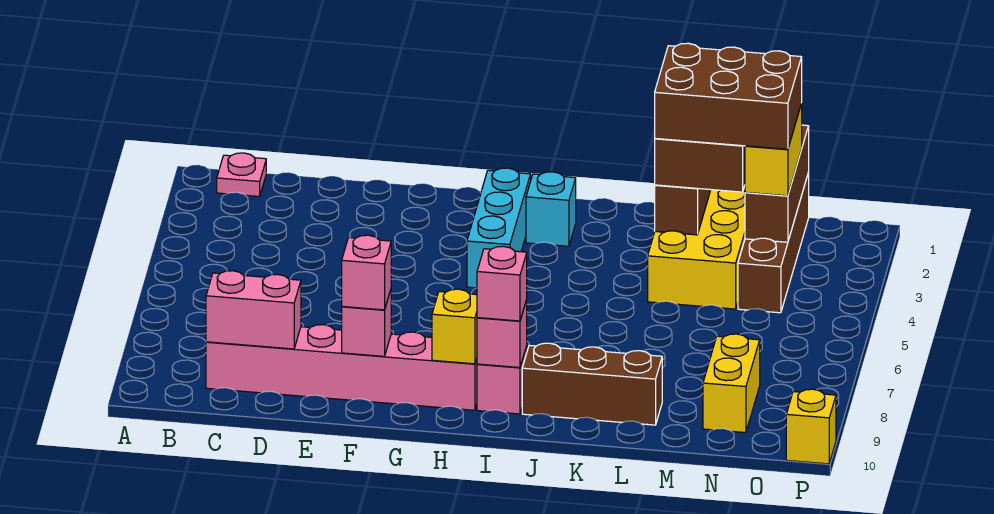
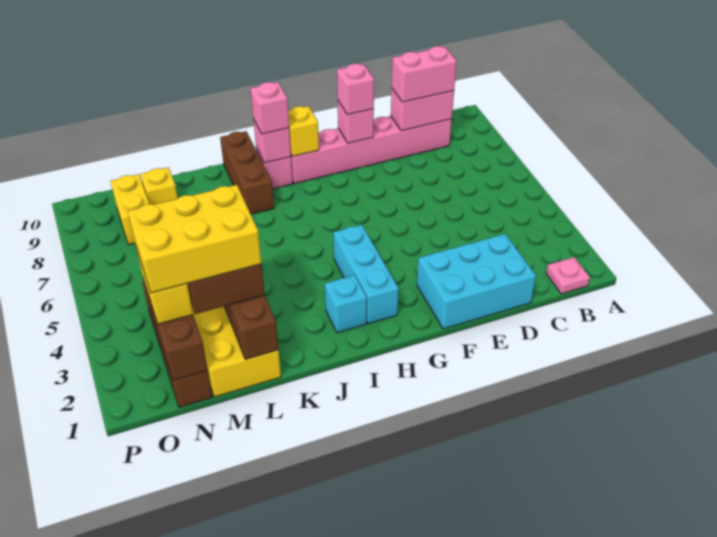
none -> pink 1x2 brick [392,46,457,102]
none -> cyan 2x3 brick [417,234,536,329]
brown 1x3 brick [522,343,662,425] -> brown 1x3 brick turned to [220,131,274,214]
brown 2x3 brick [655,43,802,149] -> yellow 2x3 brick [128,185,262,293]
yellow 1x1 brick [786,389,836,464] -> yellow 1x1 brick moved to [141,167,178,205]

